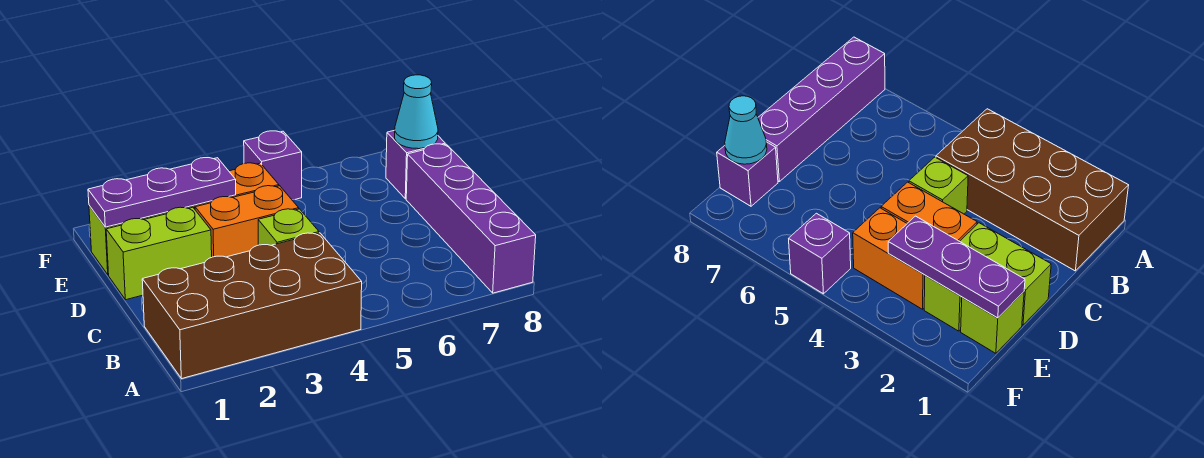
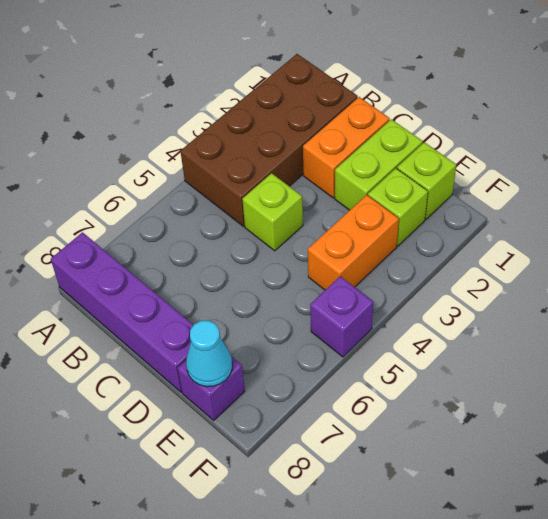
orange 1x2 brick [195,186,299,257] -> orange 1x2 brick moved to [303,97,390,198]
purple 1x3 plate [88,158,236,227] -> none

